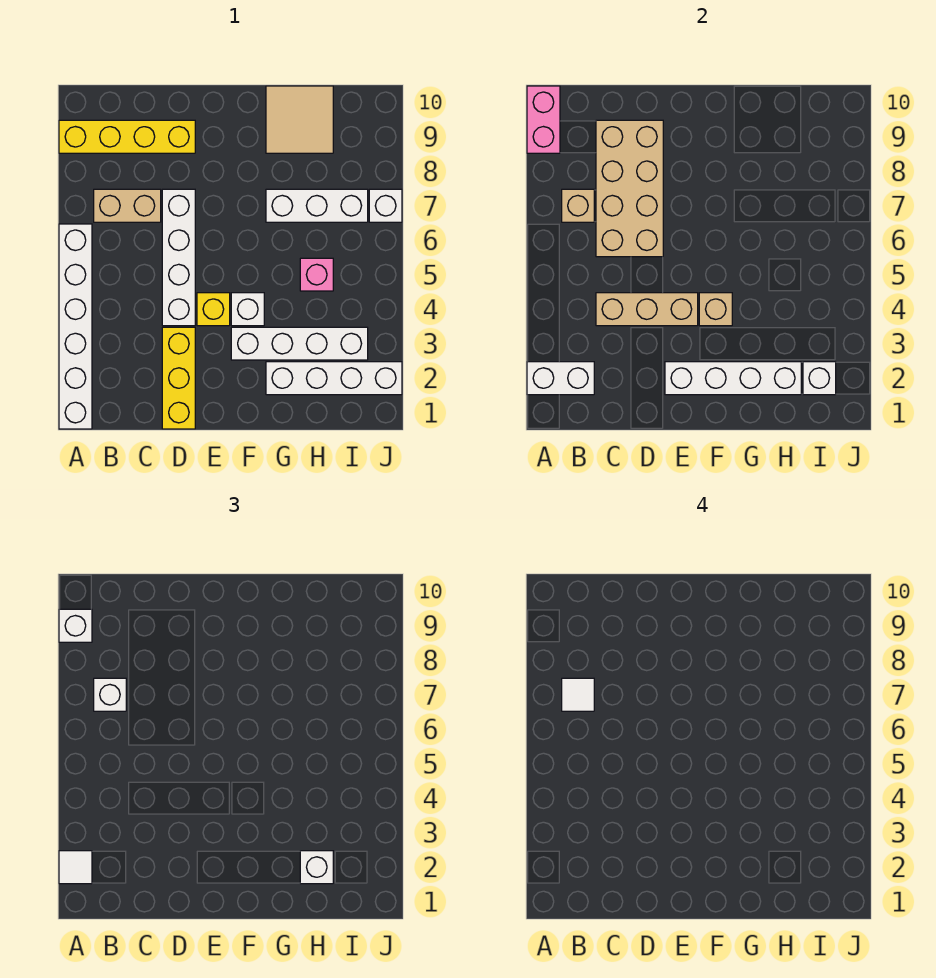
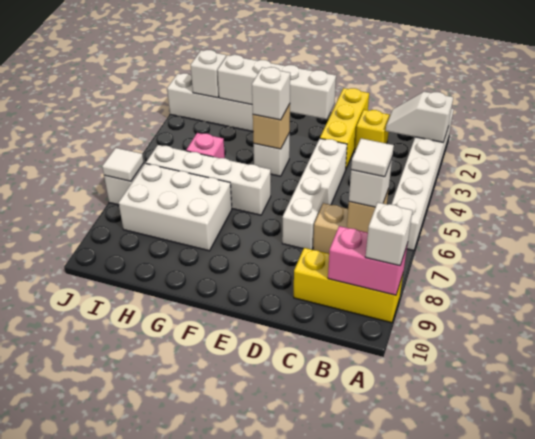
white 1x2 brick [527,362,594,395] -> white 1x2 slope [386,92,453,142]
white 1x1 tile [59,851,92,884] -> white 1x1 tile moved to [102,148,144,181]
yellow 1x4 brick [59,120,195,153] -> yellow 1x3 brick [294,248,403,323]
pink 1x2 brick [527,86,560,153] -> pink 1x2 brick turned to [328,226,408,295]
tan 1x3 brick [596,293,698,326] -> none
tan 2x4 brick [596,120,663,257] -> none
yellow 1x1 brick [197,293,230,326] -> yellow 1x1 brick moved to [355,110,390,151]
white 1x4 brick [231,327,368,360] -> white 1x4 brick moved to [146,145,271,215]
white 1x3 brick [266,189,368,222] -> white 2x3 brick [119,163,232,251]
tan 2x2 tile [266,86,333,153] -> none
white 1x1 brick [300,851,333,884] -> white 1x1 brick moved to [252,67,290,120]

